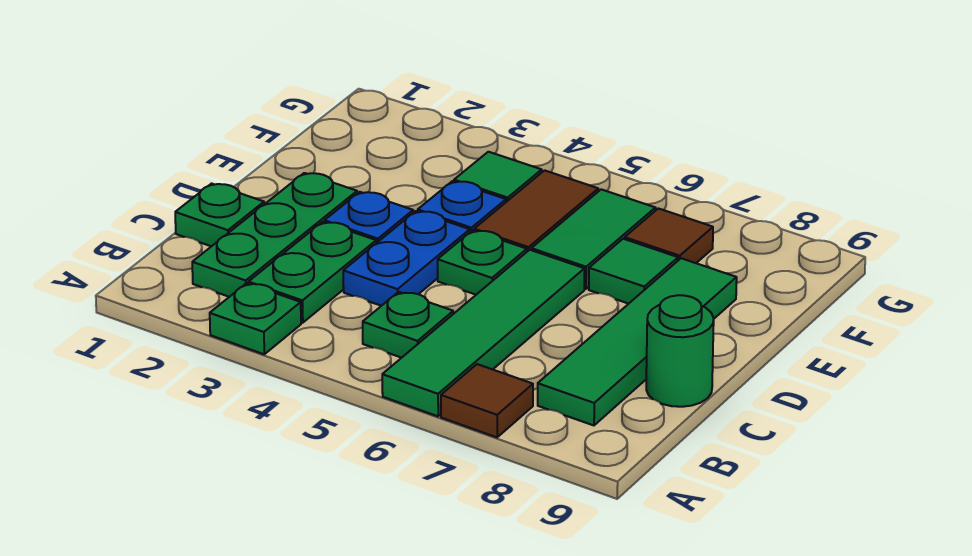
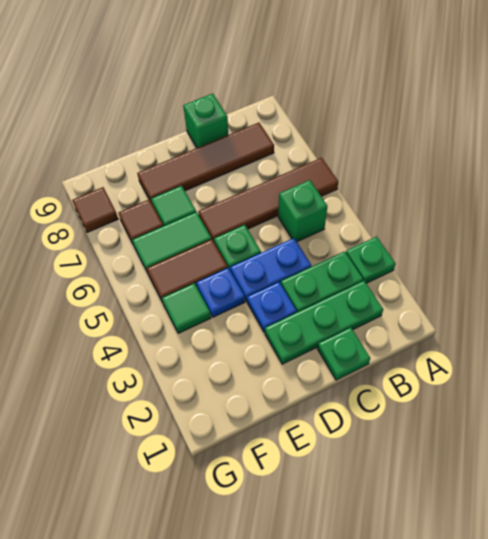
green 1x4 tile [382,250,585,416] -> brown 1x4 tile [198,158,338,241]
brown 1x1 tile [441,364,533,437] -> brown 1x1 tile moved to [72,187,118,232]
green 1x1 plate [363,292,453,358] -> green 1x1 brick [278,180,327,242]
green 1x4 tile [538,258,737,425] -> brown 1x4 tile [137,123,274,203]
green 1x1 round brick [646,295,714,407] -> green 1x1 brick [183,93,228,148]

